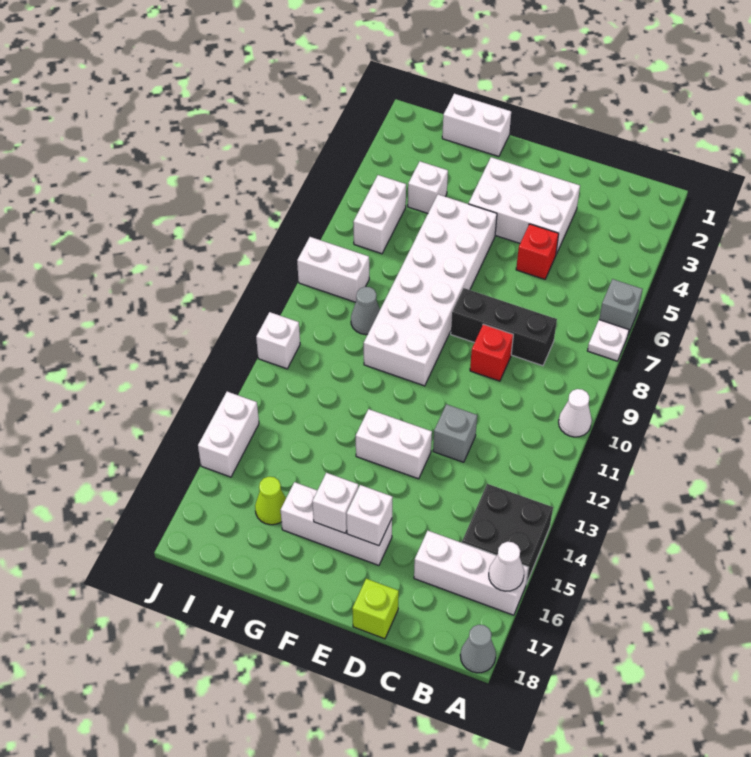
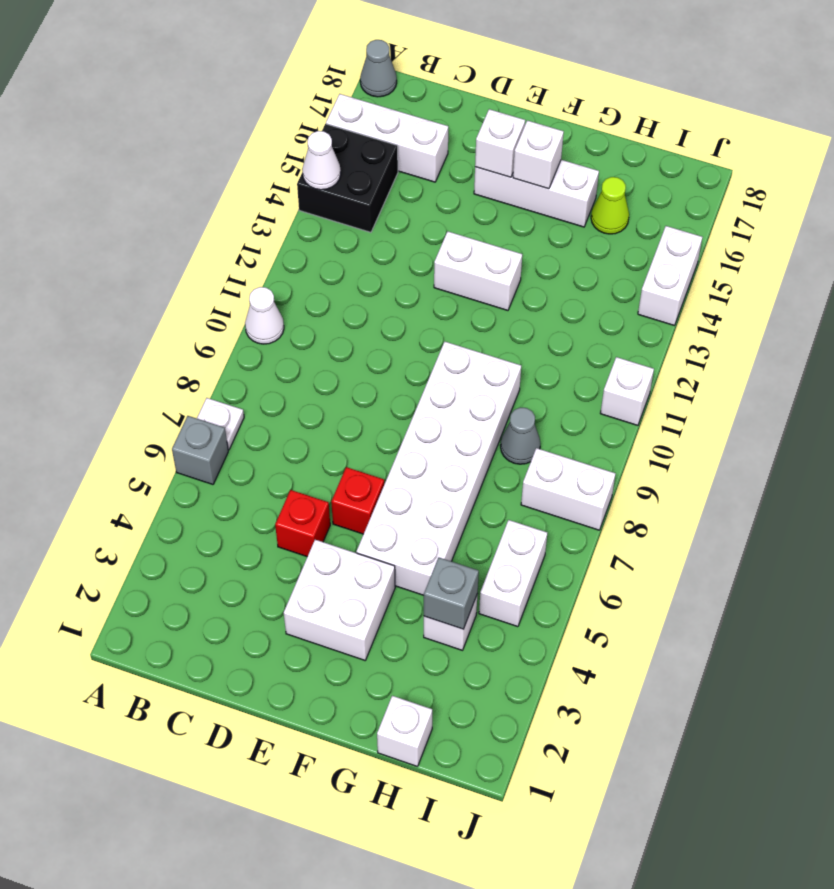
white 1x1 cone [489,541,524,591] -> white 1x1 cone moved to [302,131,341,190]
black 1x3 brick [451,288,557,366] -> none
white 2x3 brick [469,157,580,254] -> white 2x2 brick [284,540,395,660]
red 1x1 brick [470,324,513,381] -> red 1x1 brick moved to [331,467,385,534]
grey 1x1 brick [433,404,477,462] -> grey 1x1 brick moved to [424,558,479,629]
lime 1x1 brick [352,579,399,639] -> none
white 1x2 brick [442,94,511,157] -> white 1x1 brick [377,696,432,767]

